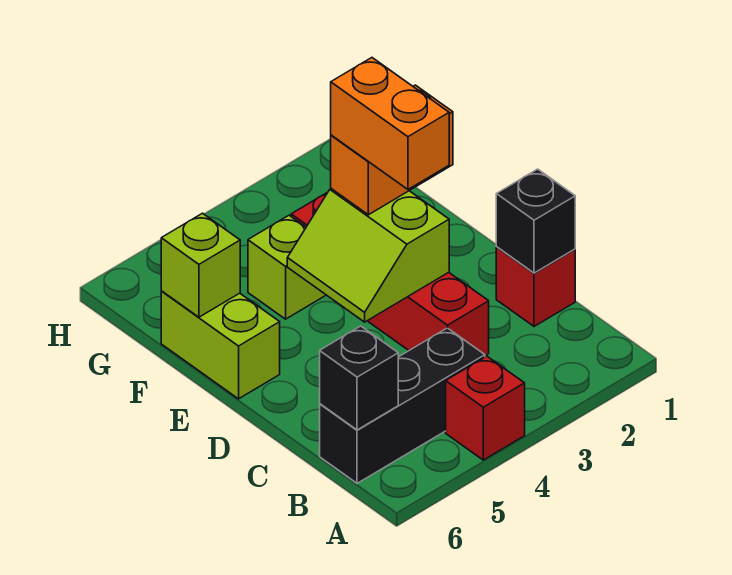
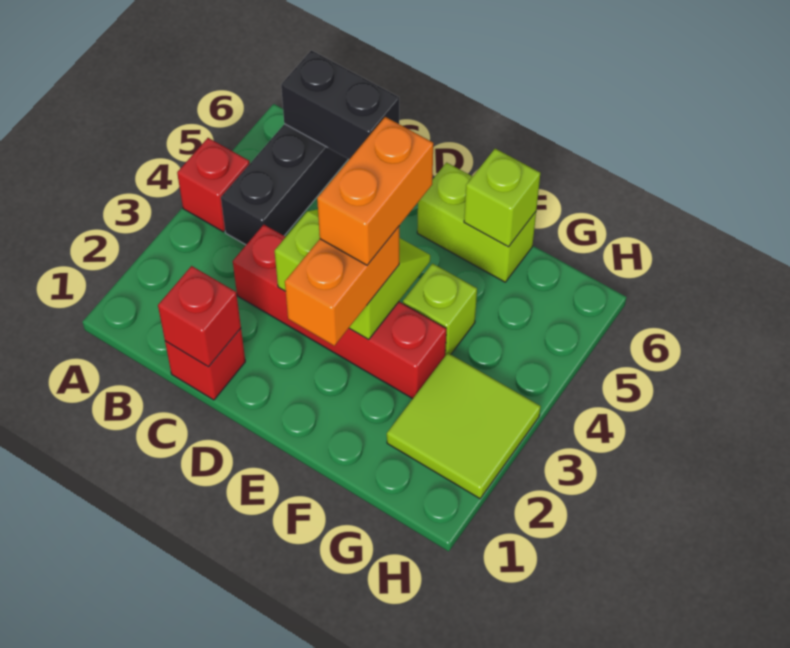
black 1x1 brick [320,326,398,430] -> black 1x2 brick [281,50,399,159]
black 1x1 brick [496,169,575,273] -> red 1x1 brick [158,266,241,367]
orange 1x2 brick [331,58,449,189] -> orange 1x2 brick turned to [317,117,433,265]
none -> lime 2x2 tile [387,353,541,499]

